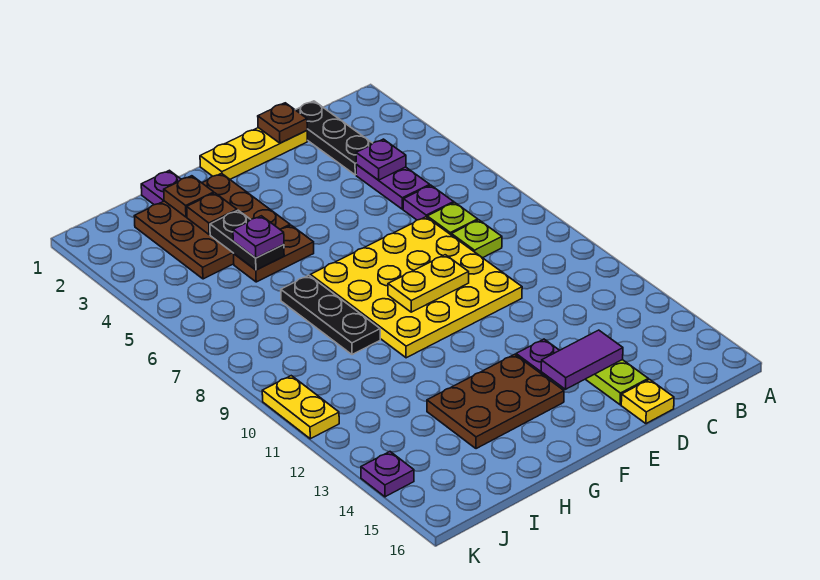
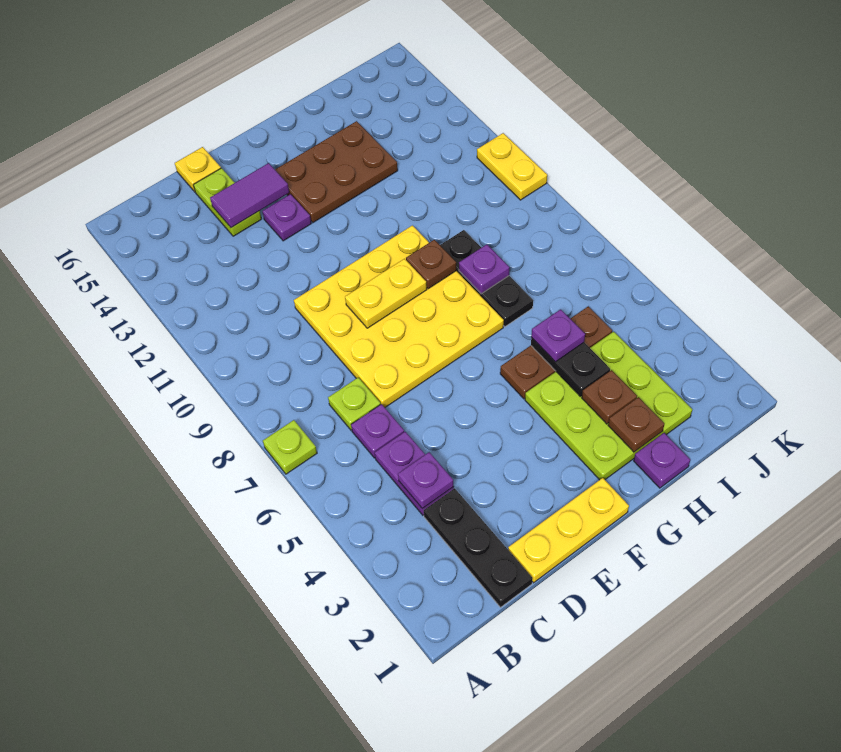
lime 1x1 plate [451,220,502,258] -> lime 1x1 plate moved to [263,420,317,474]
brown 1x1 plate [258,103,307,143] -> brown 1x1 plate moved to [406,240,456,289]
brown 3x3 plate [134,173,290,279] -> lime 3x3 plate [525,332,692,480]
brown 1x2 plate [234,225,314,282] -> brown 1x3 plate [500,306,612,399]
purple 1x1 plate [361,452,414,497] -> purple 1x1 plate moved to [459,244,509,294]

